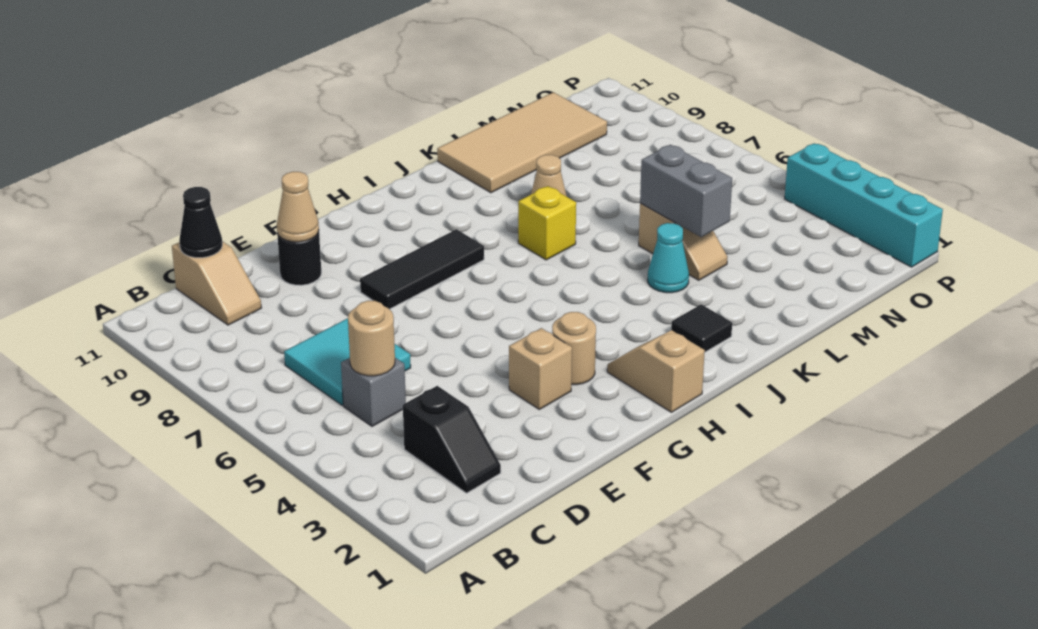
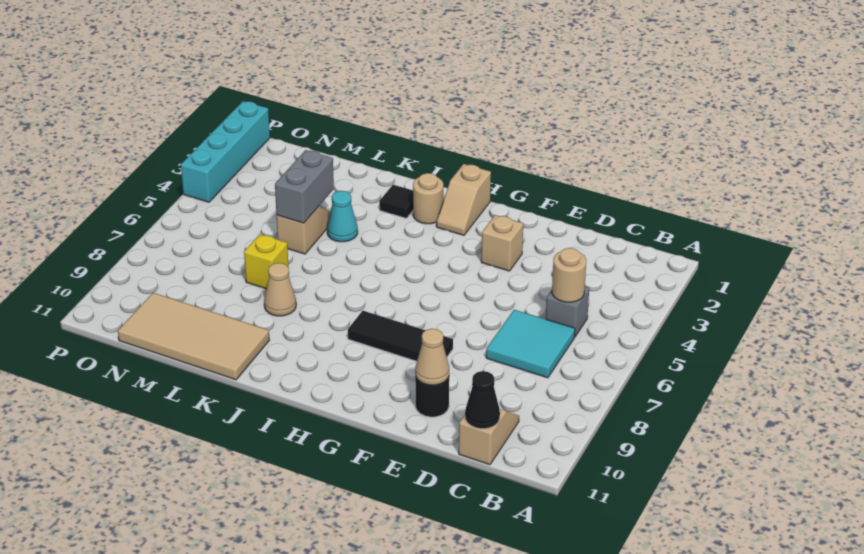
black 1x2 slope [403,386,501,493] -> none
tan 1x1 round brick [552,312,596,385] -> tan 1x1 round brick moved to [413,173,443,224]
yellow 1x1 brick [518,186,576,260] -> yellow 1x1 brick moved to [244,234,289,289]

